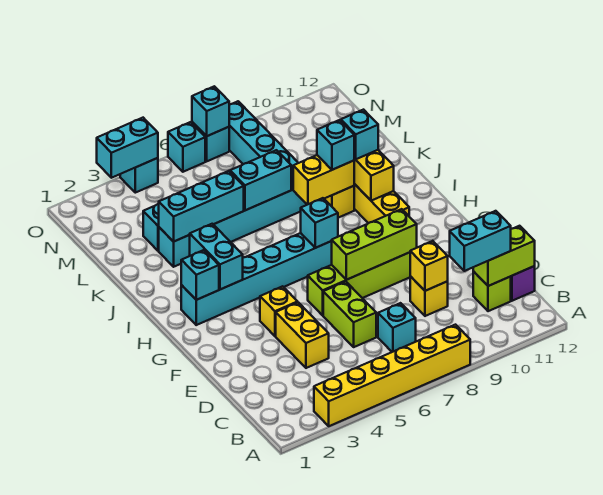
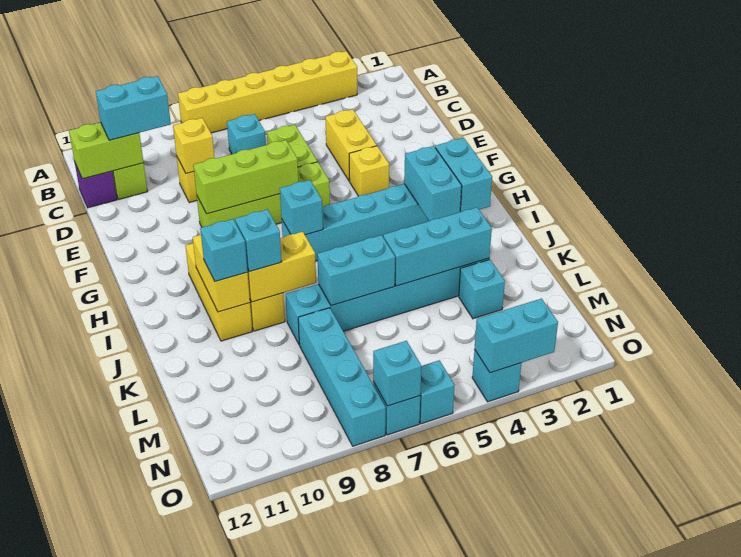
cyan 1x1 brick [181,250,219,300] -> cyan 1x2 brick [435,138,492,212]

